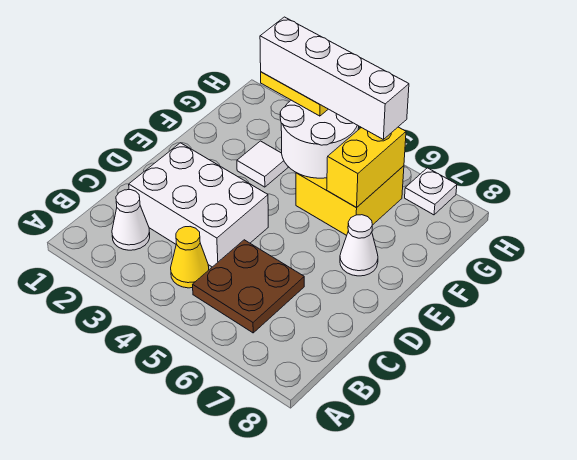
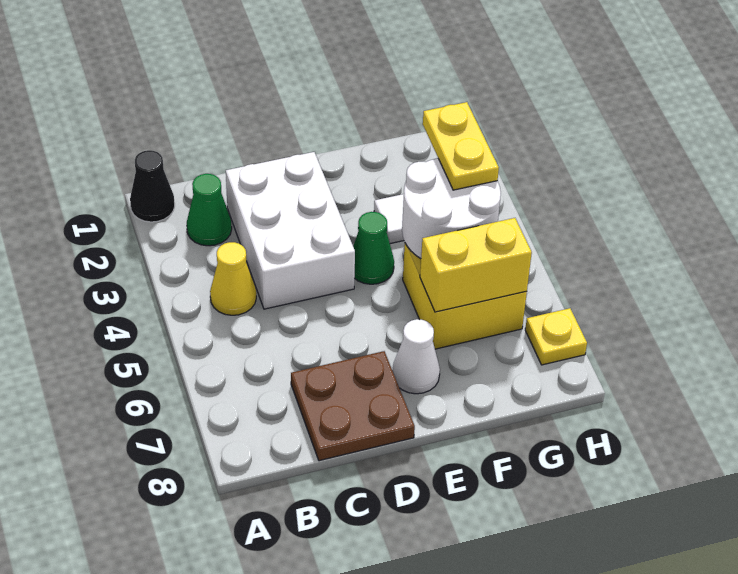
none -> black 1x1 cone [130,150,175,222]
white 1x1 cone [112,190,150,250] -> green 1x1 cone [187,174,232,246]
brown 2x2 plate [193,240,304,333] -> brown 2x2 plate moved to [291,351,415,461]
none -> green 1x1 cone [353,212,394,284]
white 1x4 brick [260,17,409,139] -> none
white 1x1 plate [405,168,457,215] -> yellow 1x1 plate [525,308,587,365]

